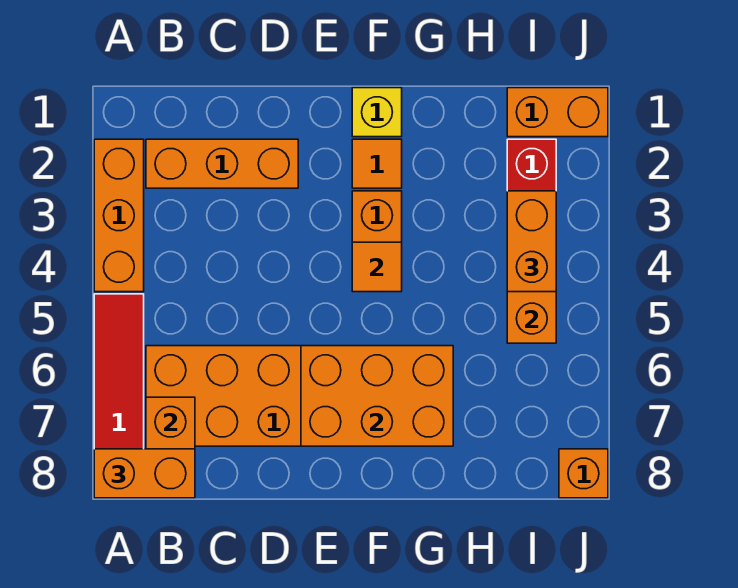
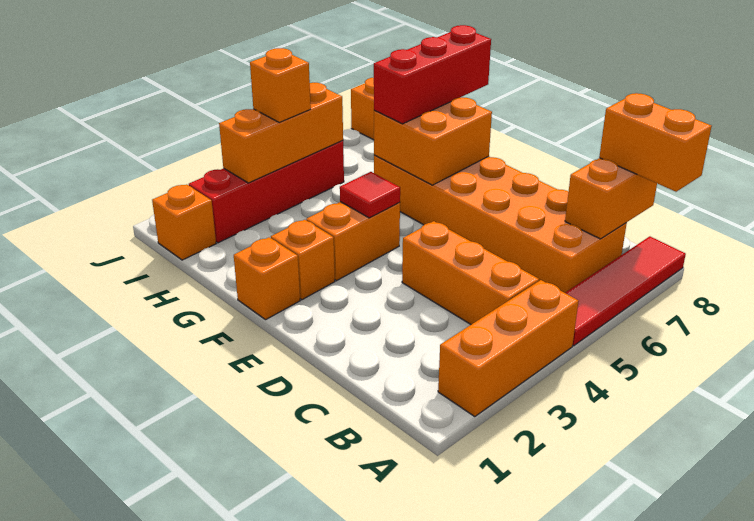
orange 1x3 brick [146,139,298,188] -> orange 1x3 brick moved to [402,221,539,324]
orange 2x3 brick [301,346,453,446] -> orange 2x2 brick [374,97,492,185]
yellow 1x1 brick [352,88,402,137] -> orange 1x1 brick [234,237,300,320]
orange 1x1 tile [352,139,402,188] -> orange 1x1 brick [271,220,335,300]
orange 1x1 tile [352,242,402,292] -> red 1x1 tile [340,172,400,218]
none -> red 1x3 brick [374,25,491,124]
orange 1x2 brick [507,88,608,137] -> orange 1x1 brick [152,185,216,260]
orange 1x2 brick [507,191,556,292] -> orange 1x1 brick [250,48,311,122]

